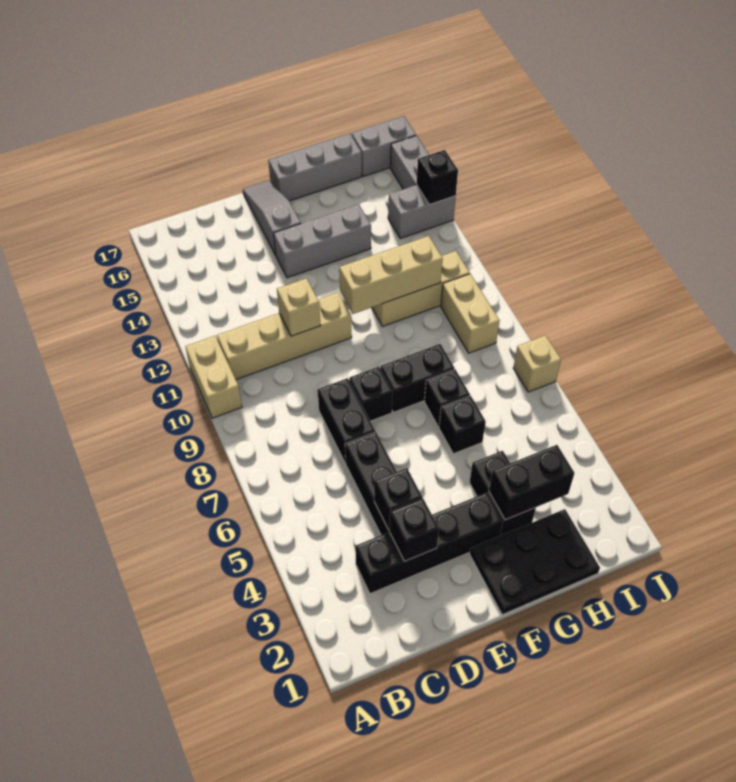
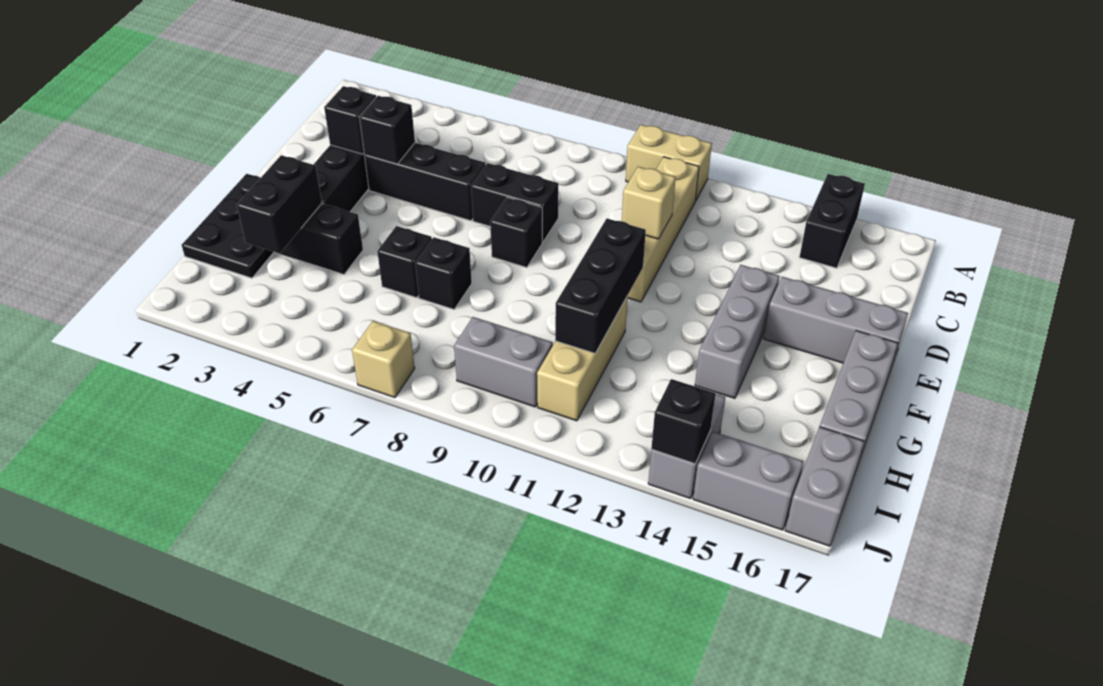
grey 1x3 slope [243,180,301,255] -> grey 1x3 brick [764,277,908,370]
black 1x2 brick [381,344,455,412] -> black 1x2 brick moved to [800,174,865,268]
tan 1x3 brick [339,236,443,314] -> black 1x3 brick [555,219,646,353]
tan 1x2 brick [441,274,500,353] -> grey 1x2 brick [454,317,553,407]

